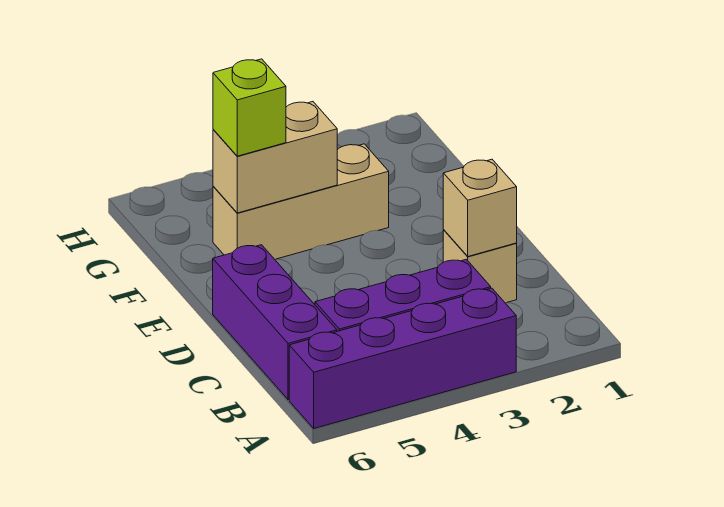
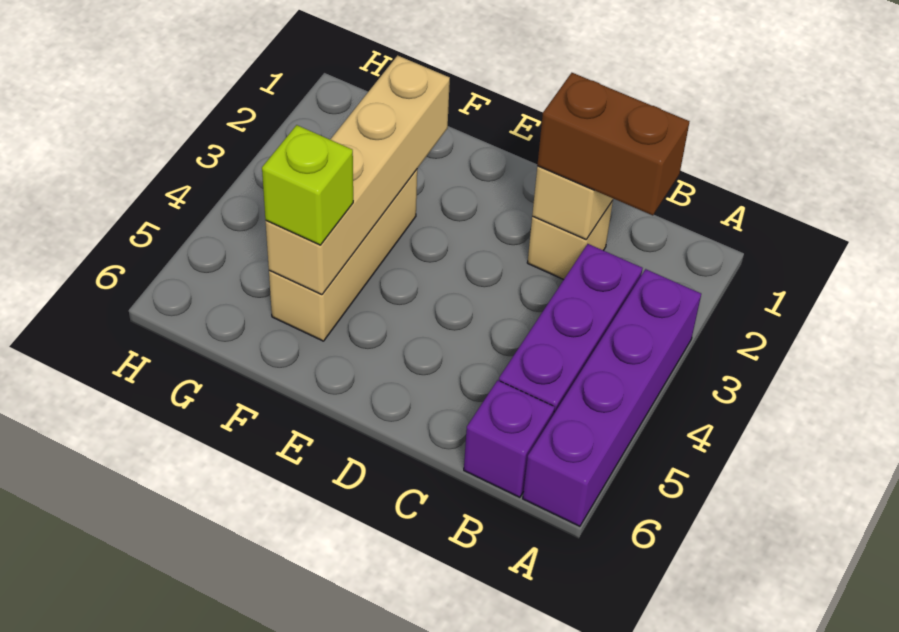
none -> brown 1x2 brick [537,73,690,215]
purple 1x3 brick [213,245,337,400] -> purple 1x1 brick [464,380,555,497]
tan 1x2 brick [213,102,337,213] -> tan 1x4 brick [266,55,450,295]

